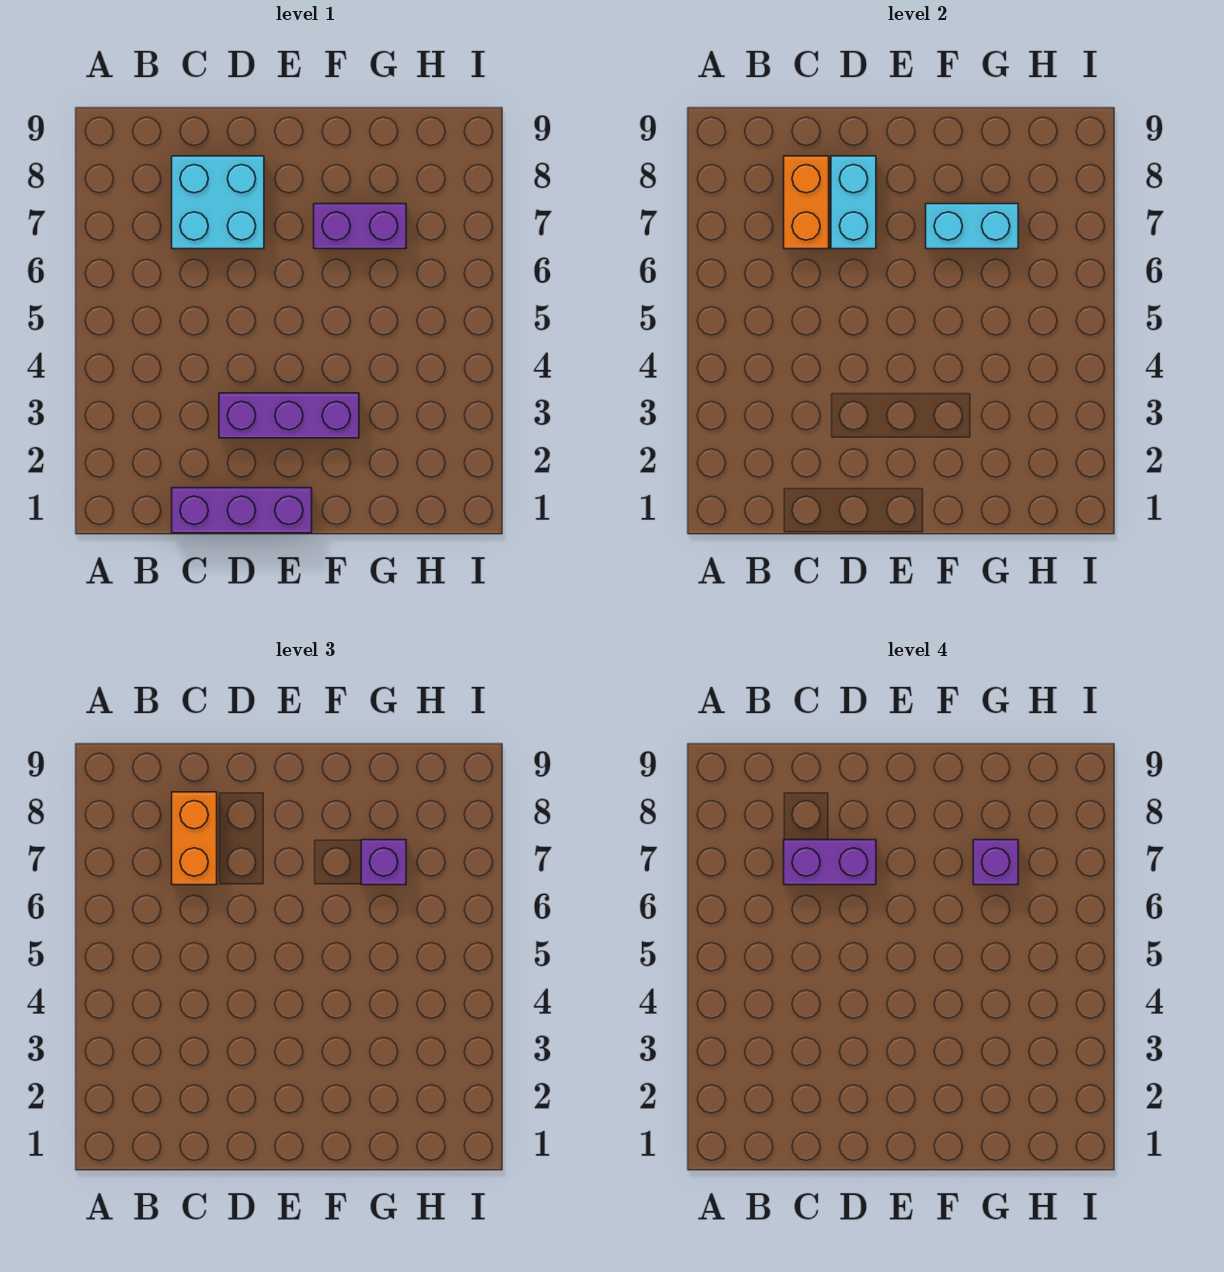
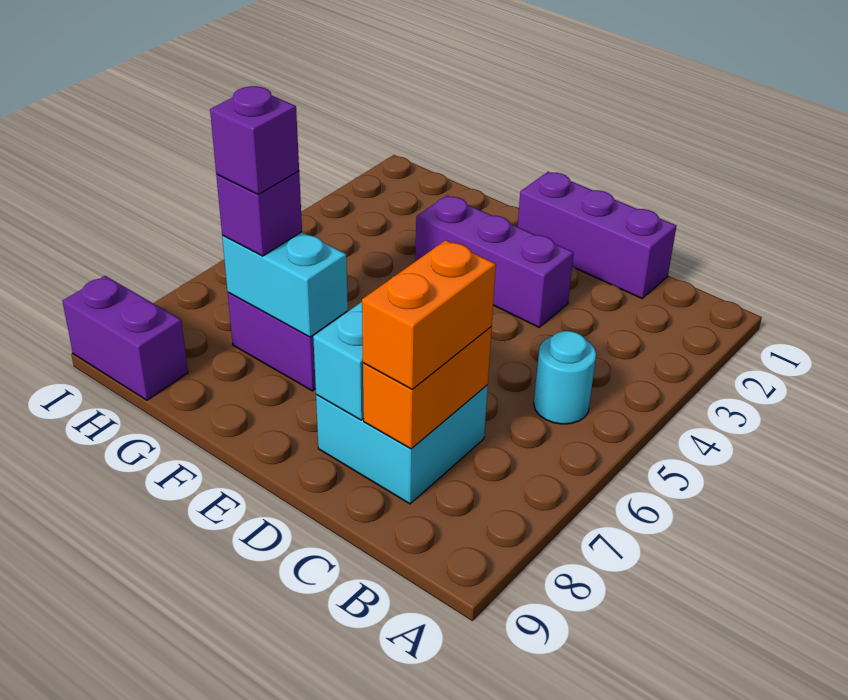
none -> cyan 1x1 round brick [534,331,596,424]
purple 1x2 brick [784,840,876,885] -> purple 1x2 brick moved to [62,276,188,400]

